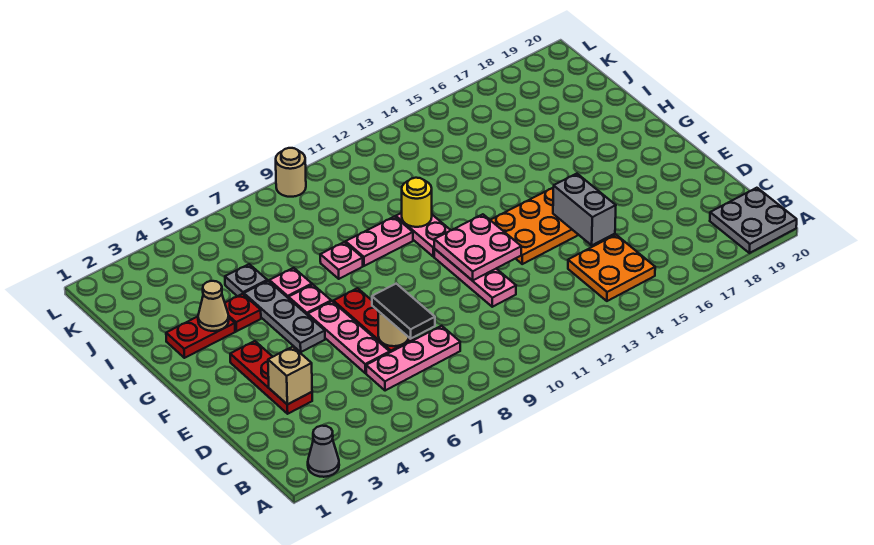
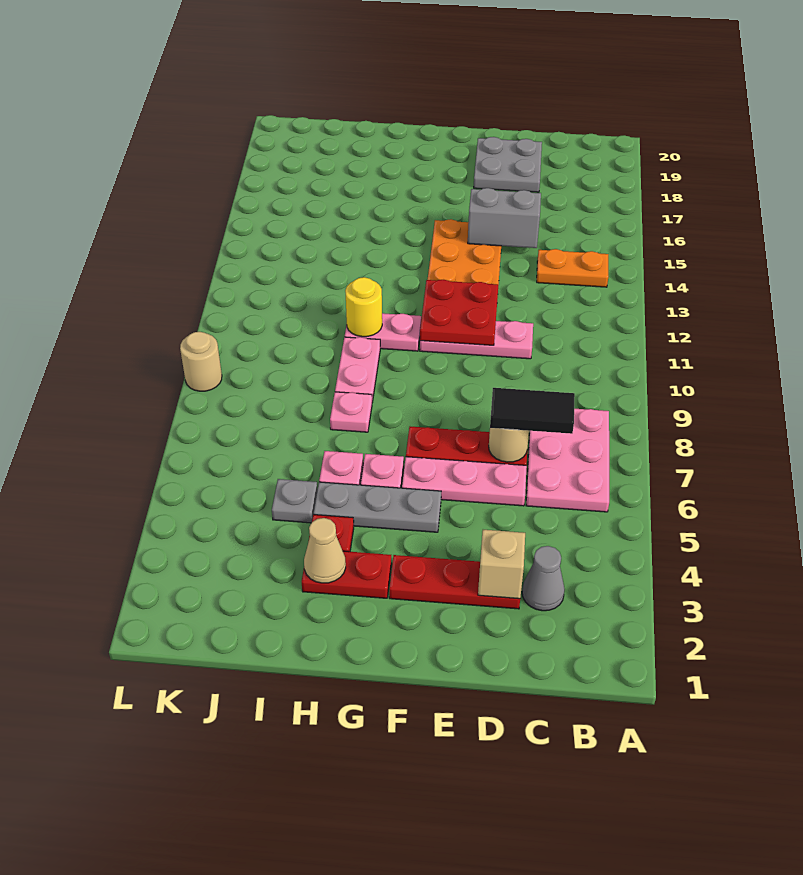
grey 1x1 cone [308,426,339,477] -> grey 1x1 cone moved to [522,546,565,611]
grey 2x2 plate [710,188,797,253] -> grey 2x2 plate moved to [474,137,542,192]
orange 2x2 plate [568,235,655,301] -> orange 1x2 plate [537,249,608,287]
pink 1x3 plate [366,326,460,391] -> pink 2x3 plate [526,409,609,512]
pink 2x2 plate [434,214,521,281] -> red 2x2 plate [420,280,498,345]
red 1x2 plate [166,317,235,358] -> red 1x2 plate turned to [302,551,392,598]

